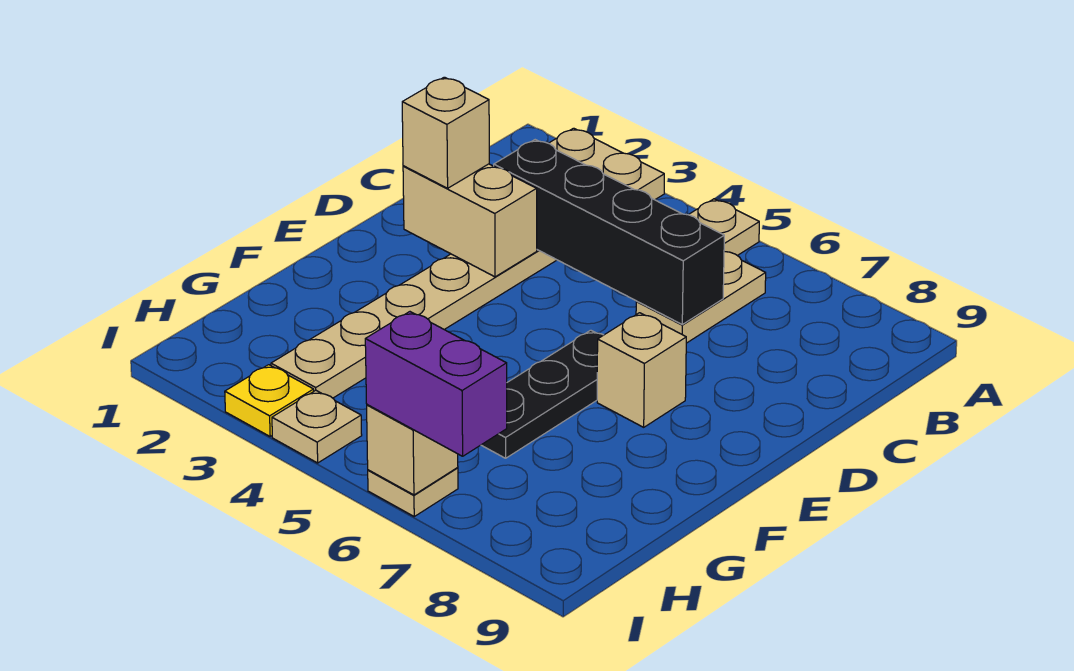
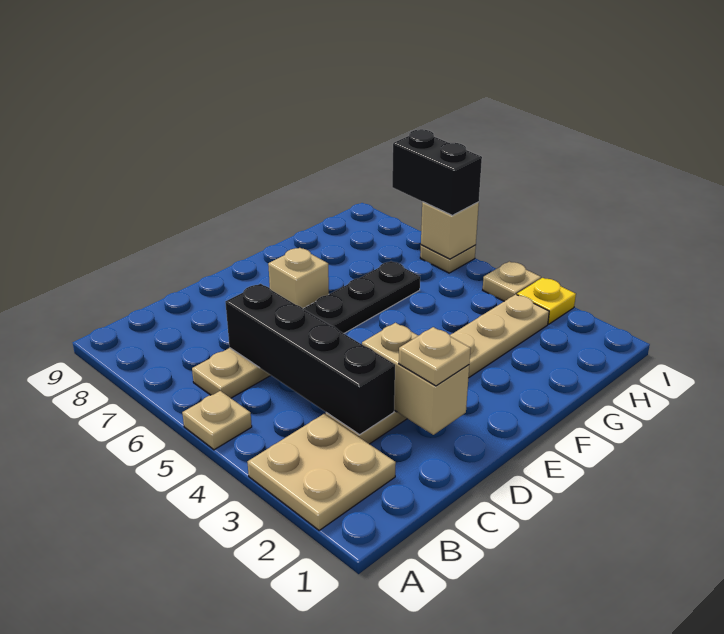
tan 1x1 brick [402,77,489,188] -> tan 1x1 plate [399,327,471,386]
purple 1x2 brick [365,312,507,456] -> black 1x2 brick [392,129,482,216]

